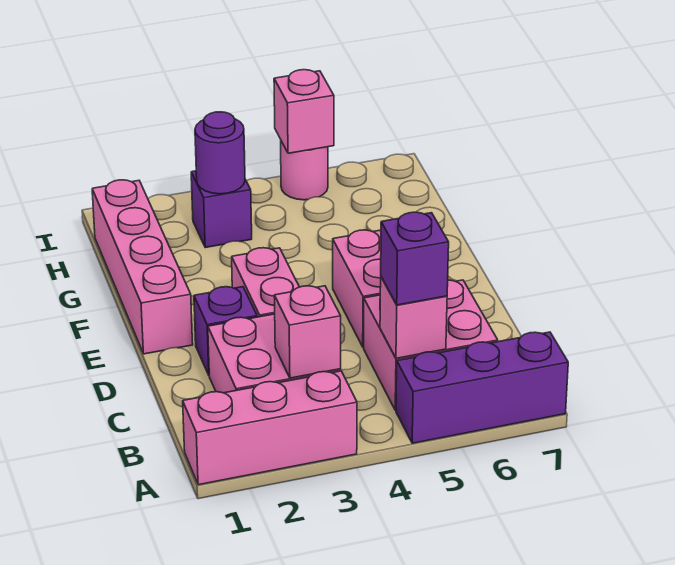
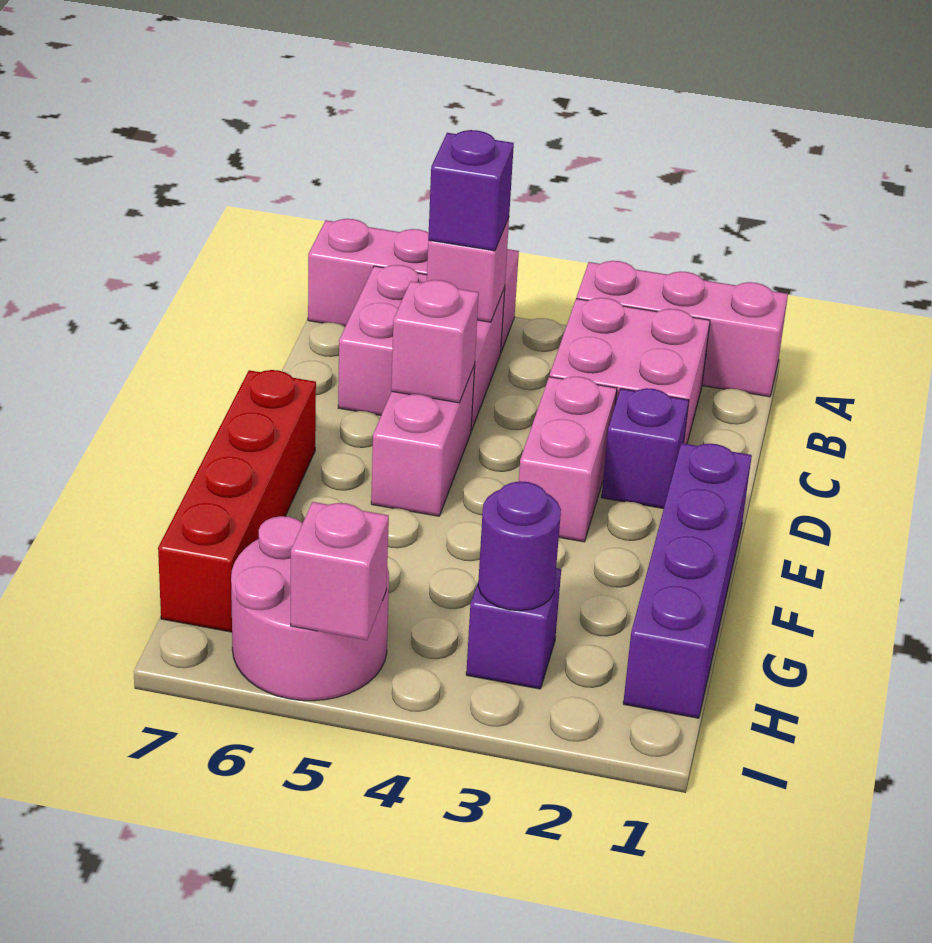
purple 1x3 brick [396,332,568,443] -> pink 1x3 brick [308,219,519,352]
pink 1x1 brick [274,286,341,378] -> pink 1x1 brick moved to [391,280,479,403]
pink 1x4 brick [92,180,193,354] -> purple 1x4 brick [623,443,752,718]
none -> red 1x4 brick [158,370,316,632]
pink 1x1 round brick [281,141,328,200] -> pink 2x2 round brick [231,516,389,701]

